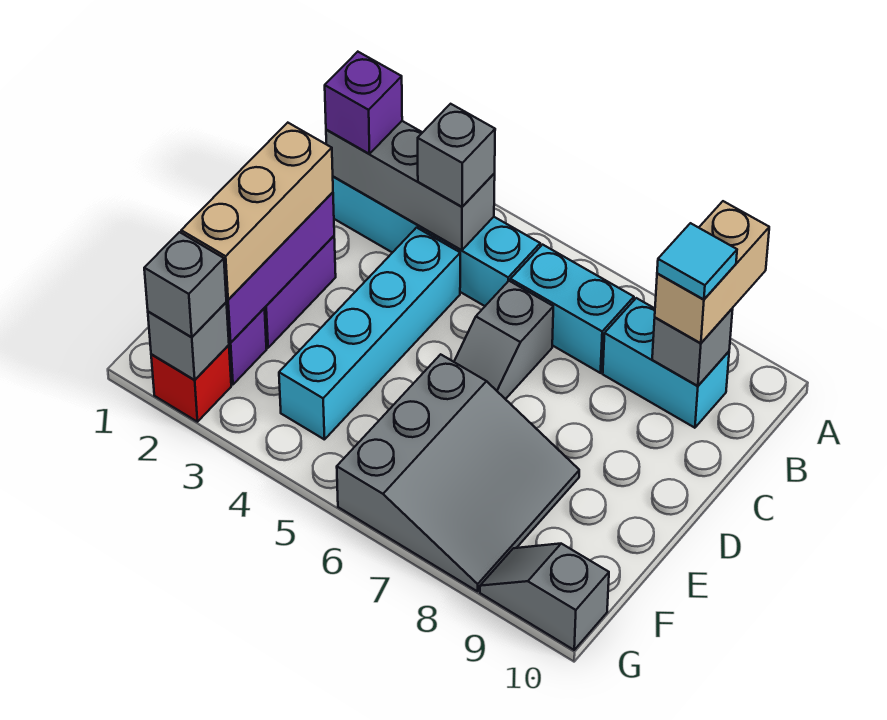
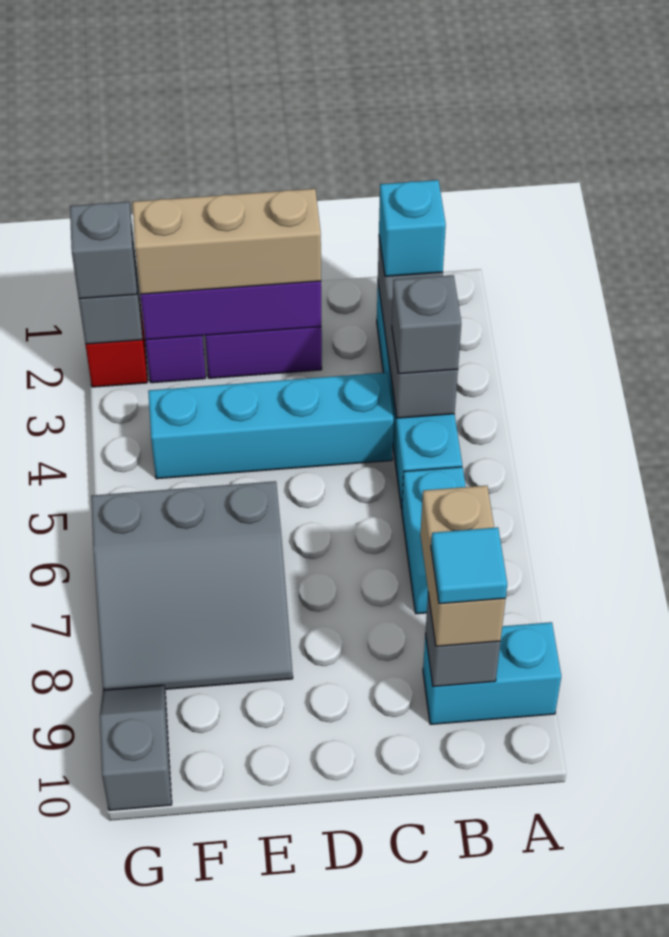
tan 1x2 brick [655,201,769,343] -> tan 1x2 brick turned to [420,485,506,646]
purple 1x1 brick [325,52,402,154] -> cyan 1x1 brick [379,180,446,276]
cyan 1x2 brick [603,298,729,428] -> cyan 1x2 brick turned to [423,622,561,724]
grey 1x2 slope [454,281,553,399] -> none

